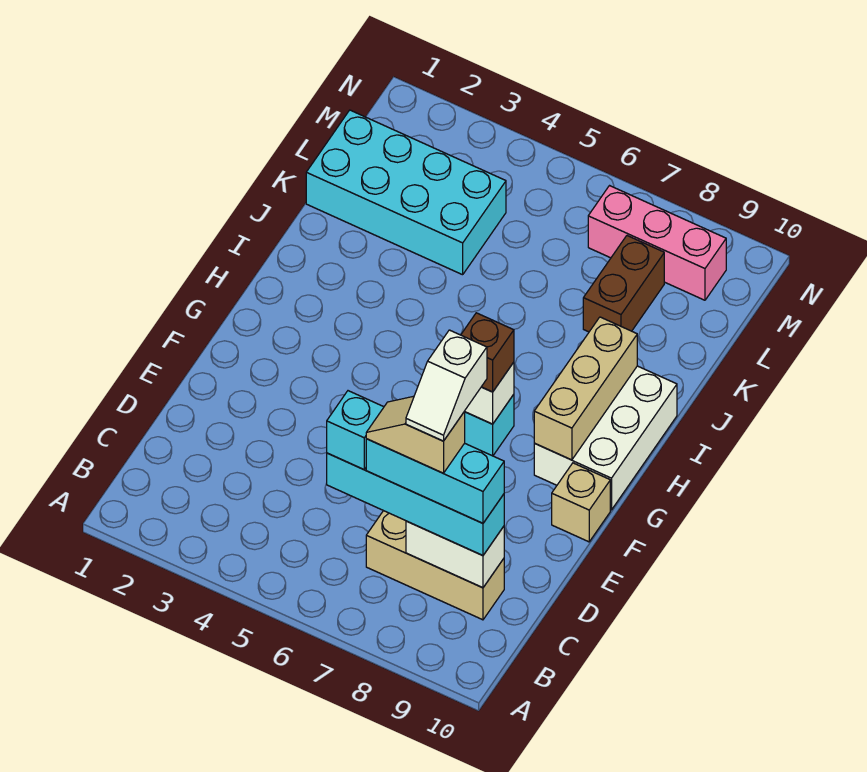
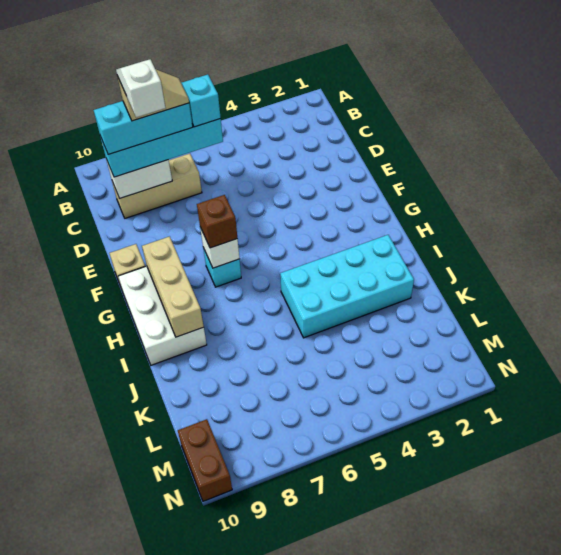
cyan 2x4 brick [306,110,506,275] -> cyan 2x4 brick moved to [280,235,414,338]
brown 1x2 brick [583,236,664,332] -> brown 1x2 brick moved to [178,419,232,501]
pink 1x3 brick [588,186,726,300] -> none

